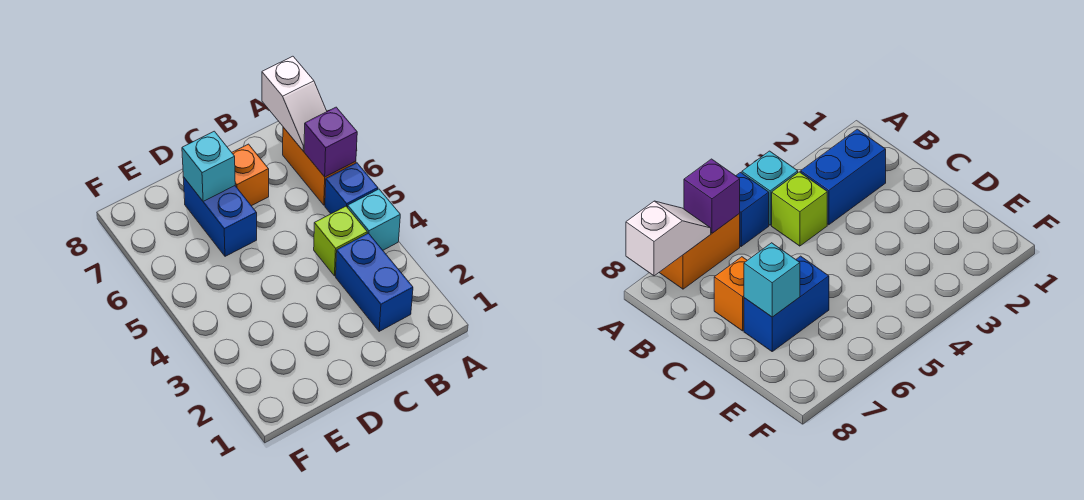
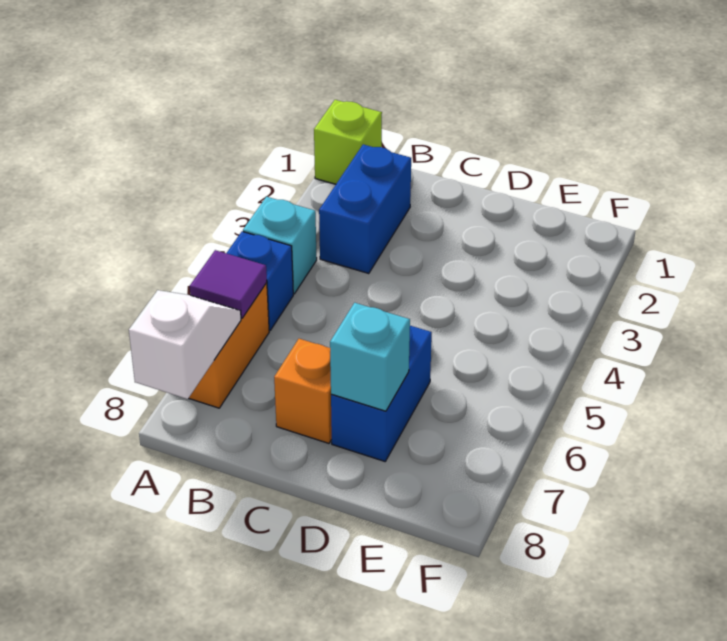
purple 1x1 brick [304,107,357,177] -> purple 1x1 tile [190,250,267,318]
lime 1x1 brick [314,206,367,276] -> lime 1x1 brick moved to [314,100,382,184]

